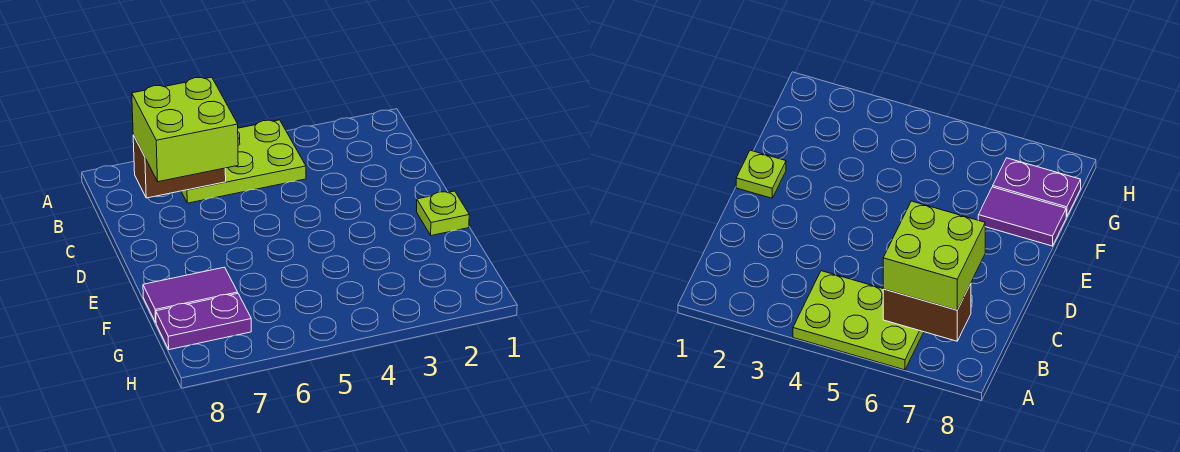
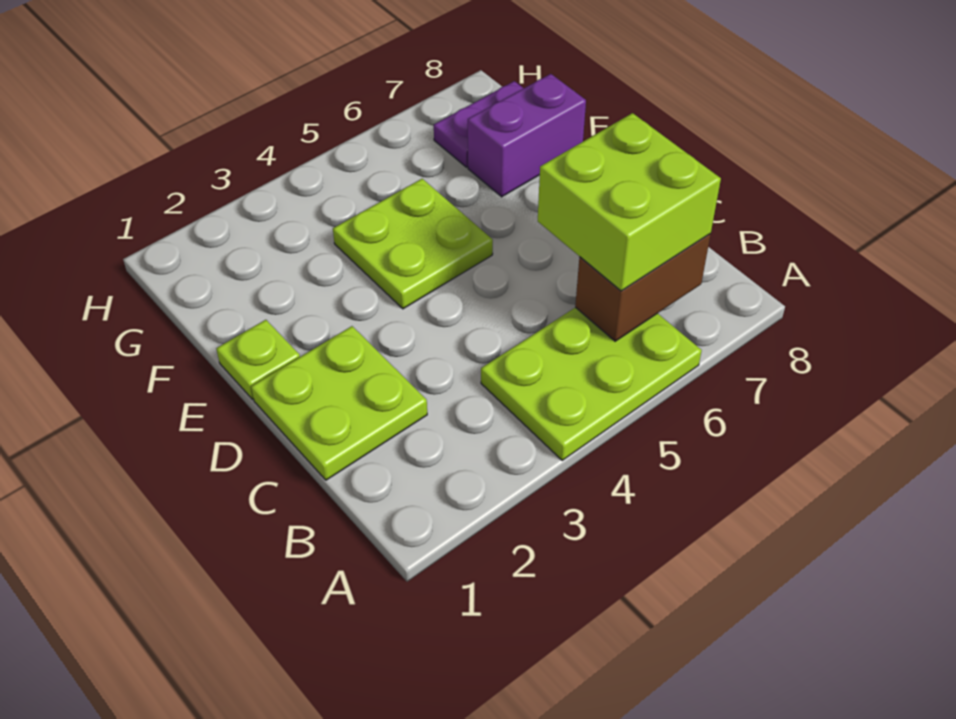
none -> lime 2x2 plate [251,326,427,480]
none -> lime 2x2 plate [333,179,493,309]
purple 1x2 tile [143,267,238,322] -> purple 1x2 brick [468,74,586,197]

